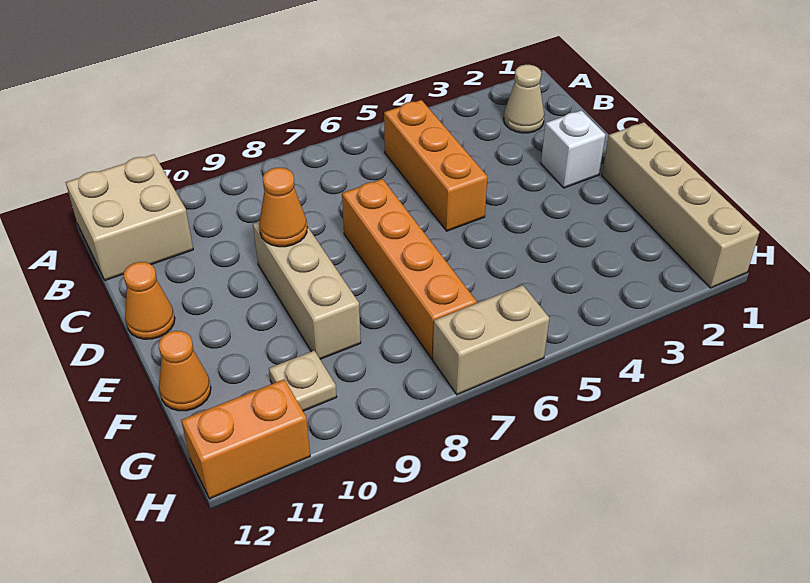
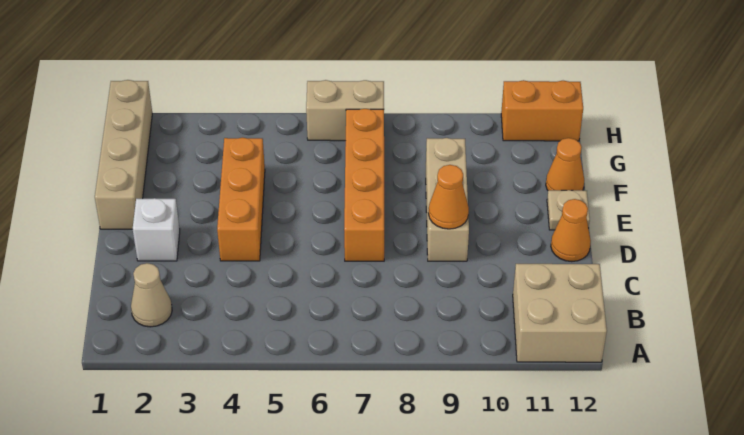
orange 1x3 brick [384,100,487,231] -> orange 1x3 brick moved to [217,137,265,261]
tan 1x1 plate [269,351,337,411] -> tan 1x1 plate moved to [547,190,590,230]

